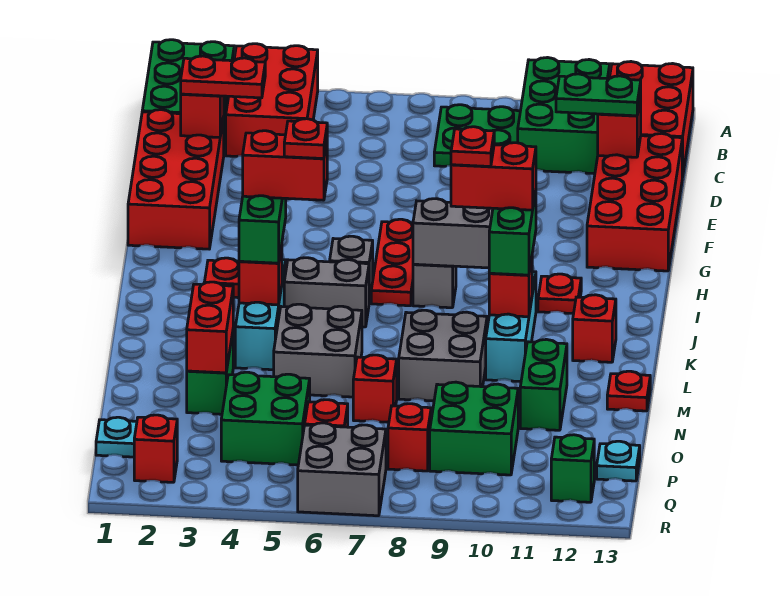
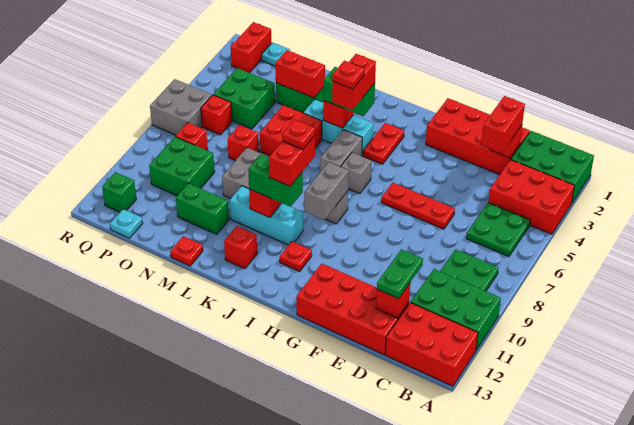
none -> green 2x2 plate [467,202,530,257]
red 1x2 plate [181,56,265,98] -> red 1x2 brick [481,96,525,153]
red 1x3 plate [371,219,413,306] -> red 1x3 plate moved to [382,183,455,229]
grey 2x2 brick [274,304,362,397] -> red 2x2 brick [260,105,322,156]
red 1x1 brick [134,415,177,482] -> red 1x2 brick [231,22,271,73]

